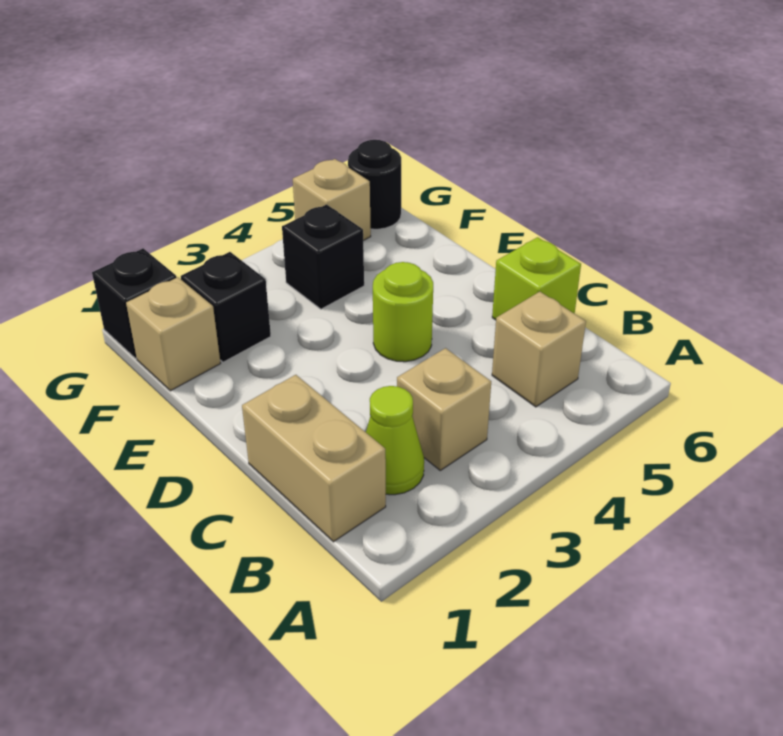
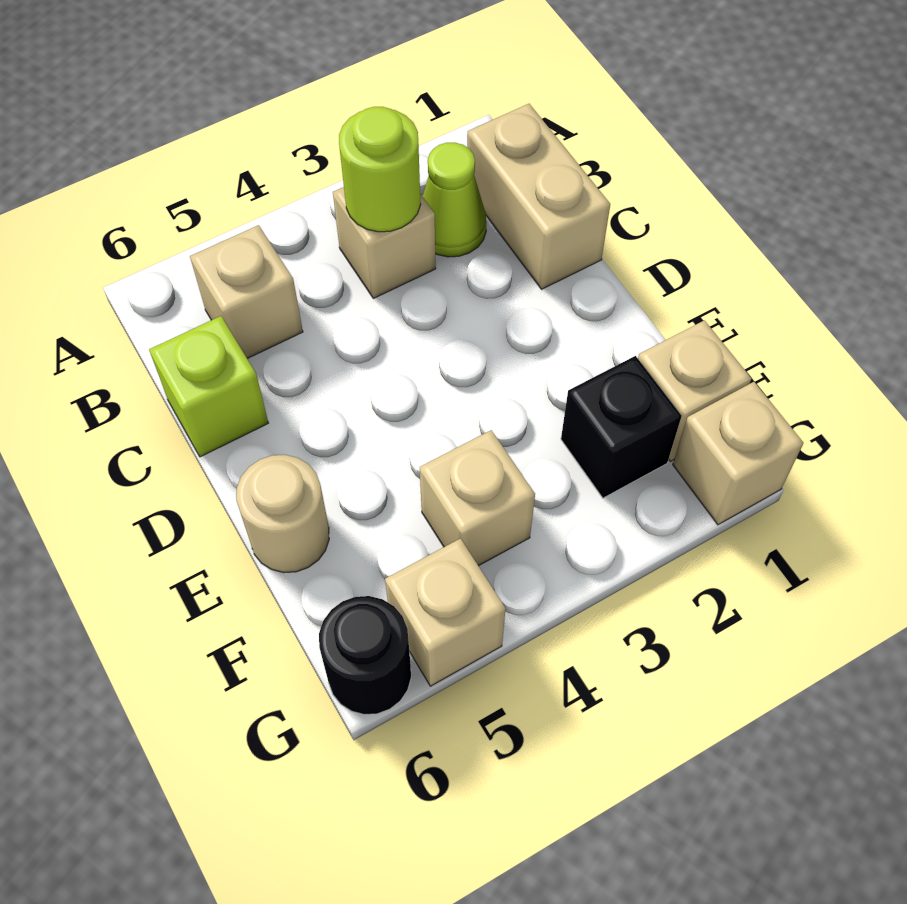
lime 1x1 round brick [373,262,433,362] -> lime 1x1 round brick moved to [339,107,421,232]
none -> tan 1x1 round brick [236,455,329,573]
black 1x1 brick [282,205,364,309] -> tan 1x1 brick [420,430,535,566]
black 1x1 brick [92,248,177,358] -> tan 1x1 brick [673,382,803,525]

